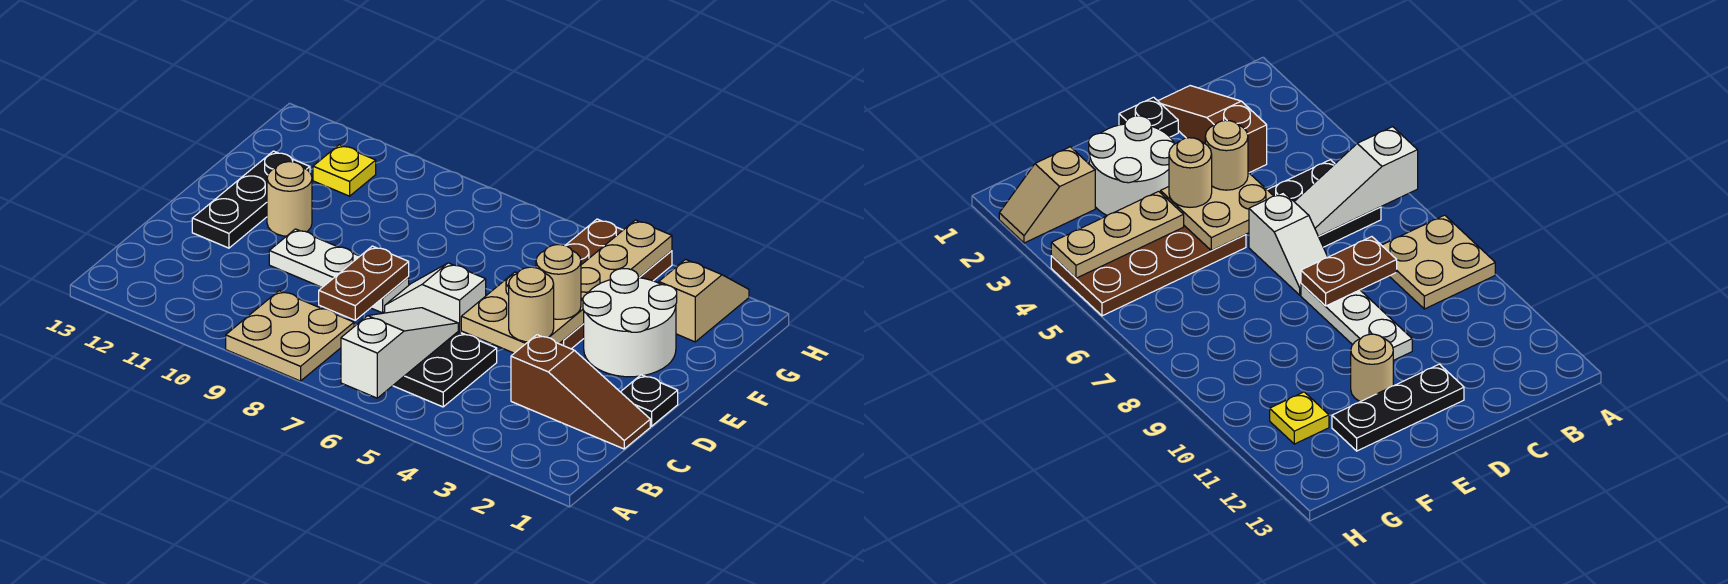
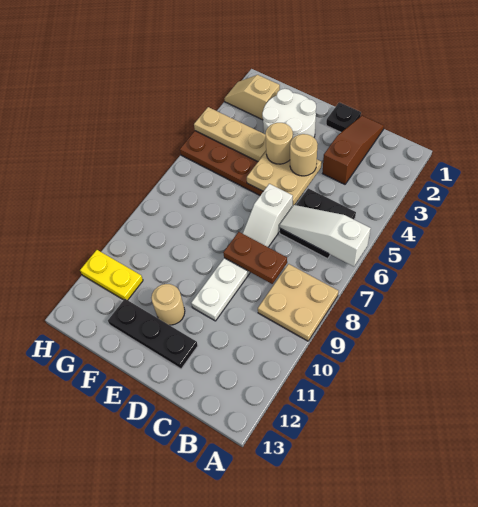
yellow 1x1 plate [313,145,376,196] -> yellow 1x2 plate [80,250,143,300]

